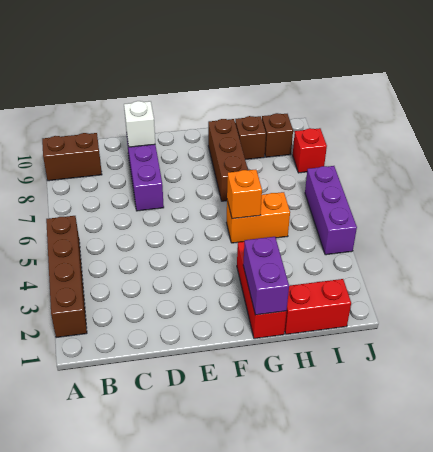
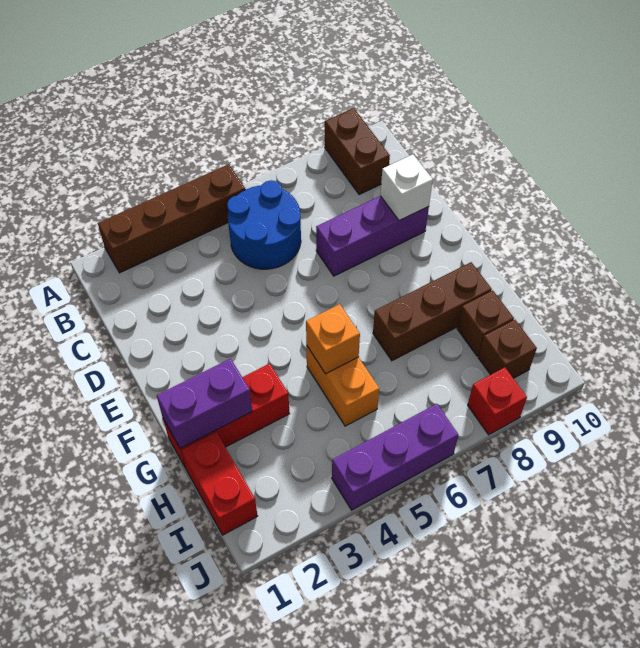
none -> blue 2x2 round brick [227,180,301,269]

